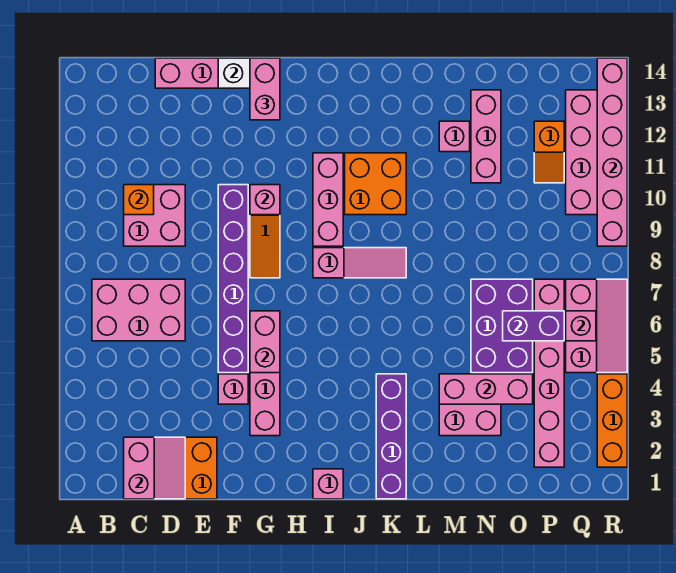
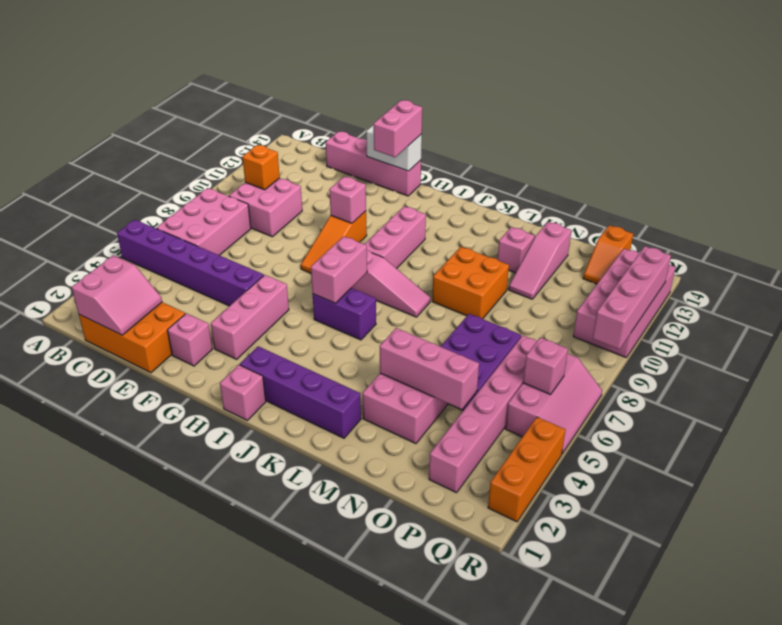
pink 2x3 brick [92,279,185,341] -> pink 2x3 brick turned to [156,188,251,255]
pink 1x1 brick [218,374,248,404] -> pink 1x1 brick moved to [168,313,212,366]
purple 1x6 brick [218,185,248,373] -> purple 1x6 brick turned to [117,220,264,306]
pink 1x2 brick [250,311,280,373] -> pink 1x2 brick moved to [311,236,367,303]
orange 2x2 brick [345,153,406,215] -> orange 2x2 brick moved to [432,247,509,319]
purple 1x4 brick [376,374,406,499] -> purple 1x4 brick turned to [240,346,361,438]
pink 1x3 brick [471,90,501,183] -> pink 1x3 slope [509,222,571,299]
purple 1x2 brick [503,311,564,341] -> purple 1x2 brick moved to [313,288,376,340]
orange 1x2 slope [534,121,564,183] -> orange 1x2 slope moved to [583,225,633,284]
pink 1x6 brick [597,58,627,246] -> pink 1x4 brick [592,246,671,349]

